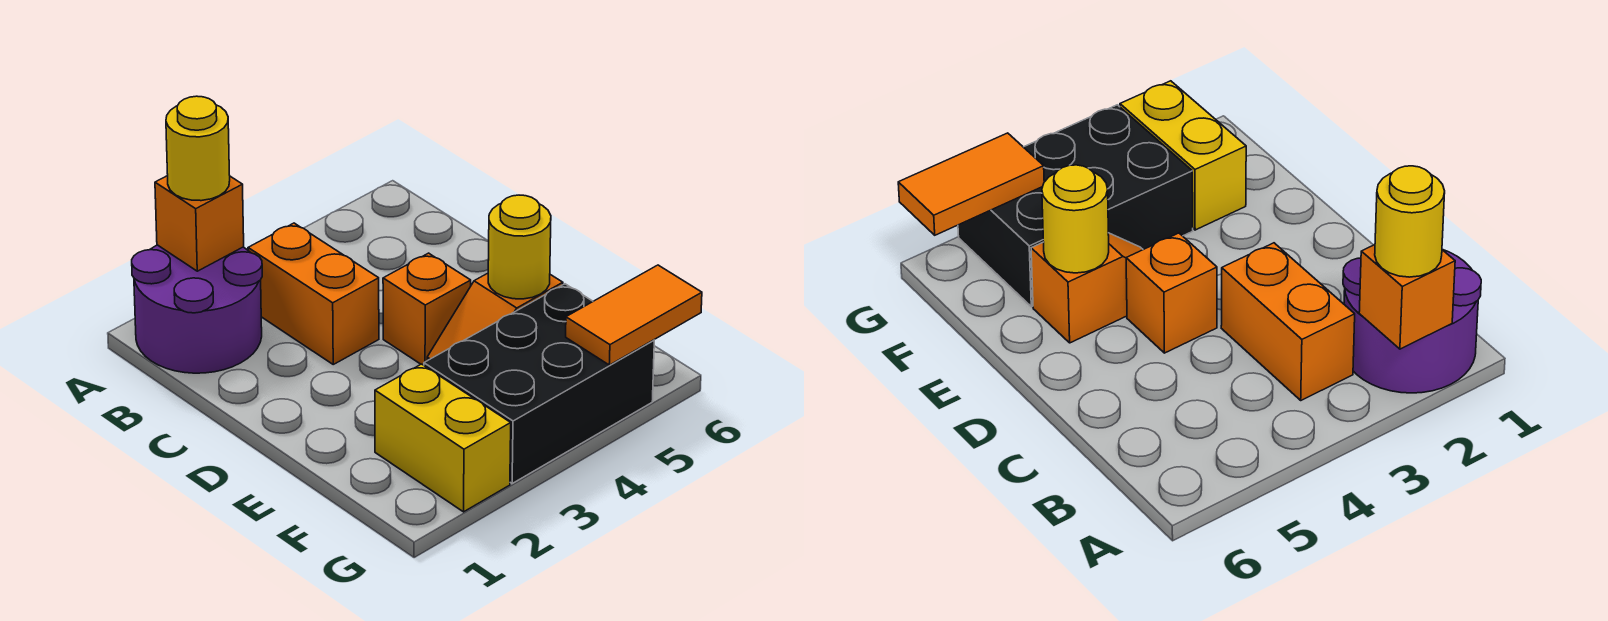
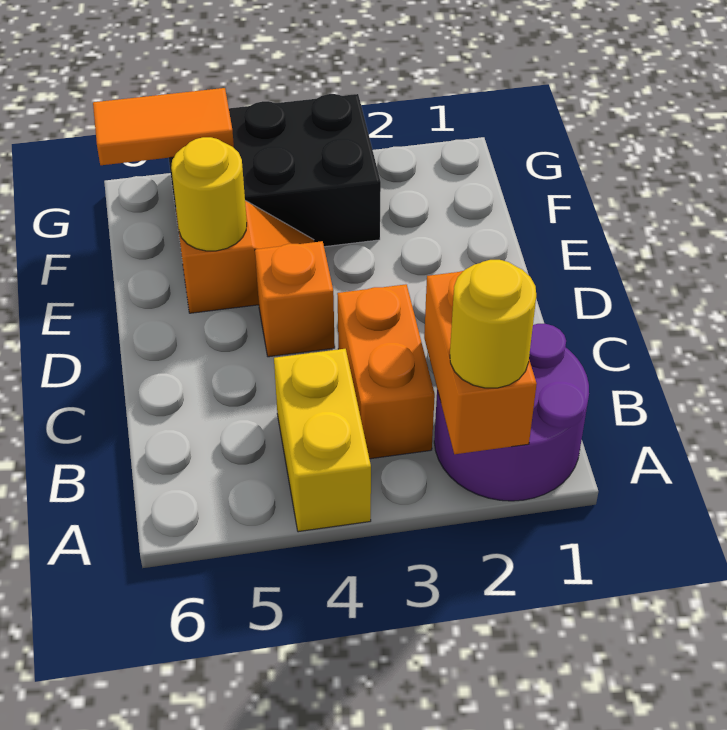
orange 1x1 brick [155,176,244,271] -> orange 1x2 brick [424,271,537,454]
yellow 1x2 brick [375,364,511,512] -> yellow 1x2 brick moved to [274,349,371,532]

